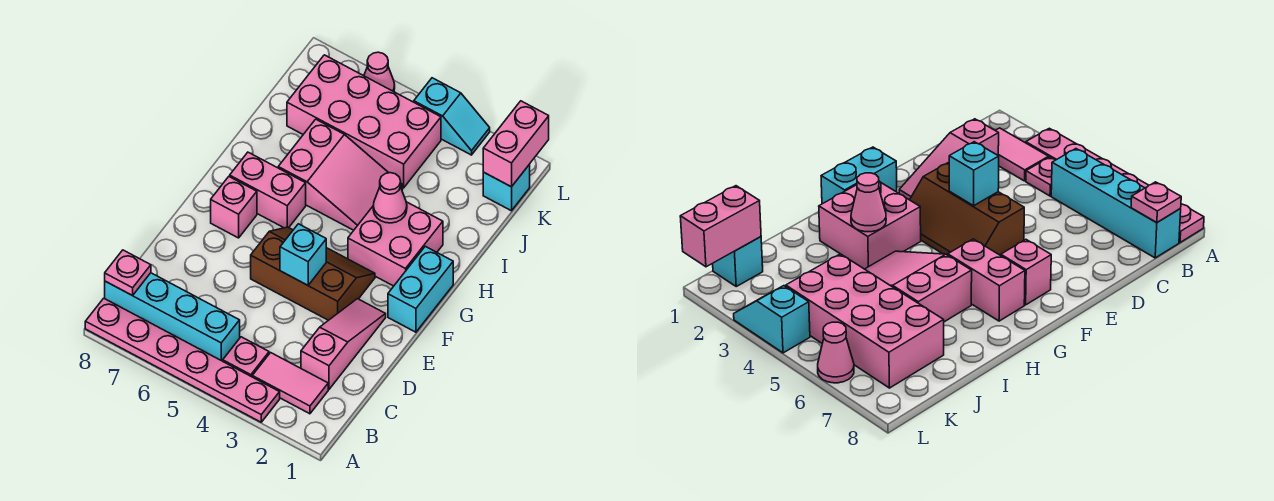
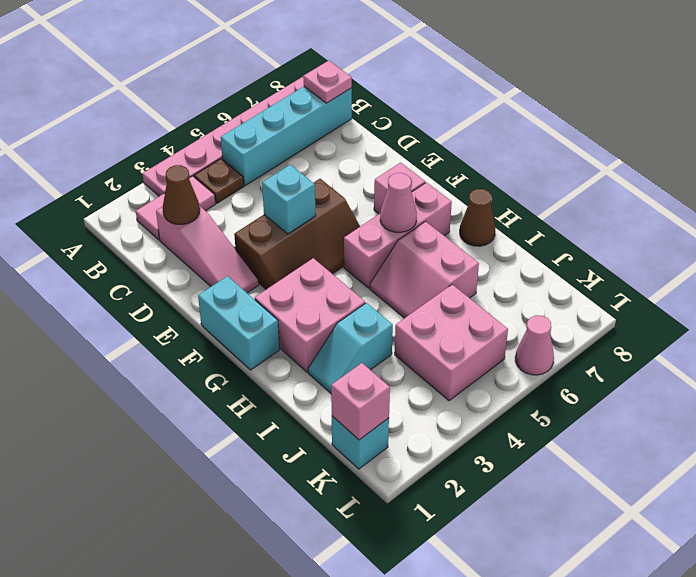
pink 1x1 plate [223,337,269,377] -> brown 1x1 plate [194,159,244,203]
none -> brown 1x1 cone [163,165,200,225]
pink 1x2 brick [230,152,306,228] -> pink 1x3 brick [344,182,452,288]
pink 1x1 cone [373,173,407,223] -> pink 1x1 cone moved to [380,173,417,232]
pink 2x3 slope [278,119,403,230] -> pink 2x2 slope [370,221,479,318]
none -> brown 1x1 cone [460,189,495,246]
pink 2x4 brick [287,55,441,188] -> pink 2x2 brick [395,284,508,401]
pink 1x2 brick [483,101,549,187] -> pink 1x1 brick [331,363,390,440]
cyan 1x2 slope [414,78,490,155] -> cyan 1x2 slope moved to [308,303,393,393]

